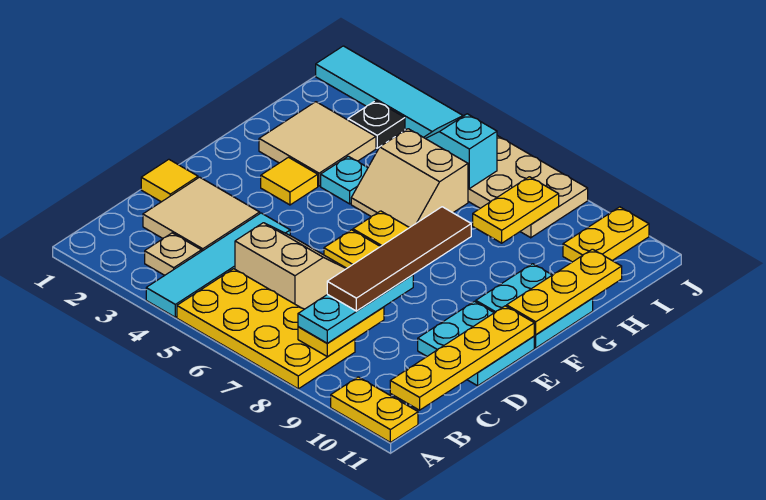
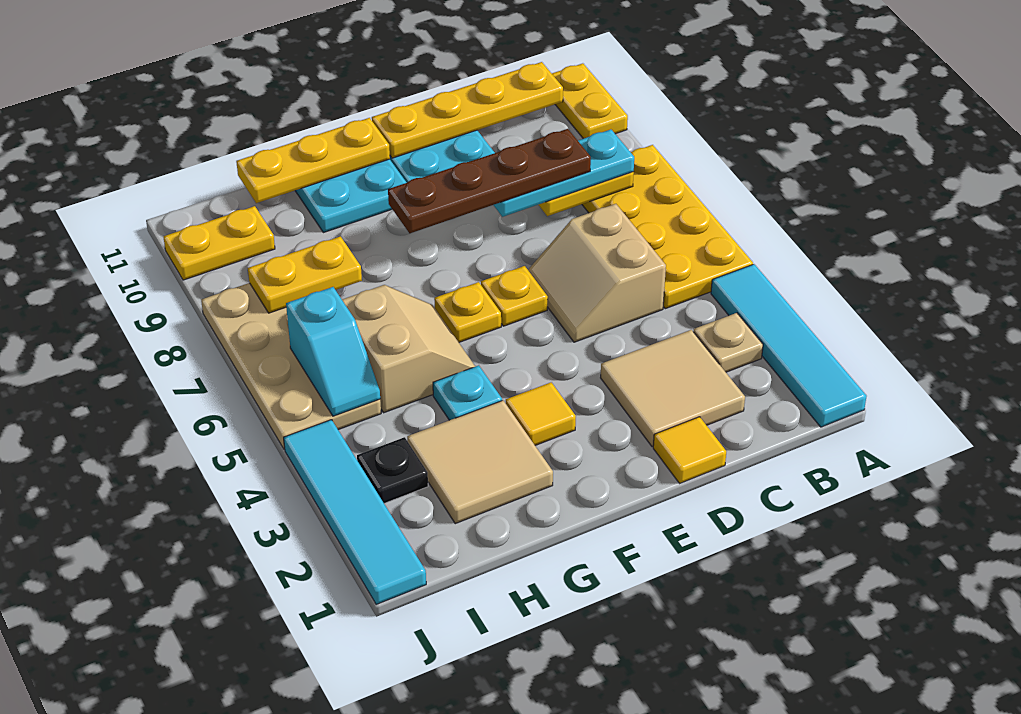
cyan 1x4 tile [146,213,290,317] -> cyan 1x4 tile turned to [711,264,867,427]
brown 1x4 tile [327,207,471,311] -> brown 1x4 plate [388,129,591,233]

